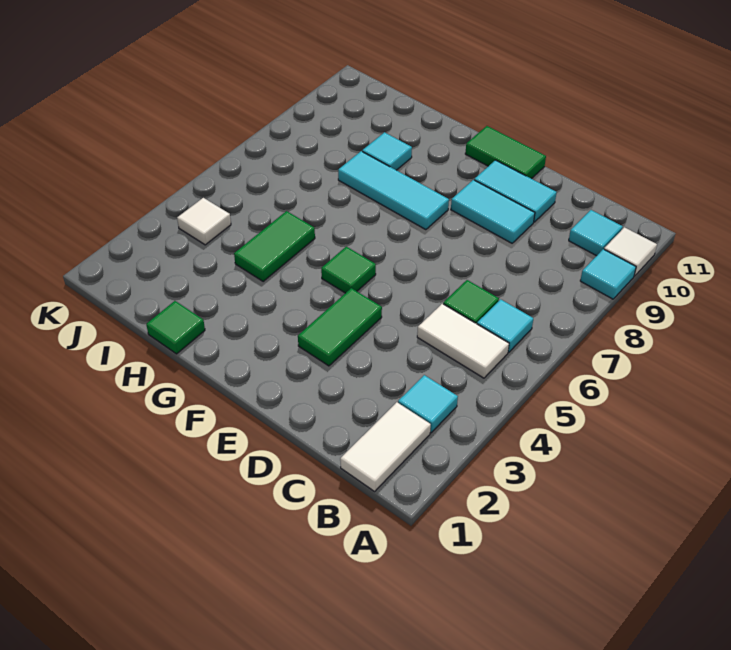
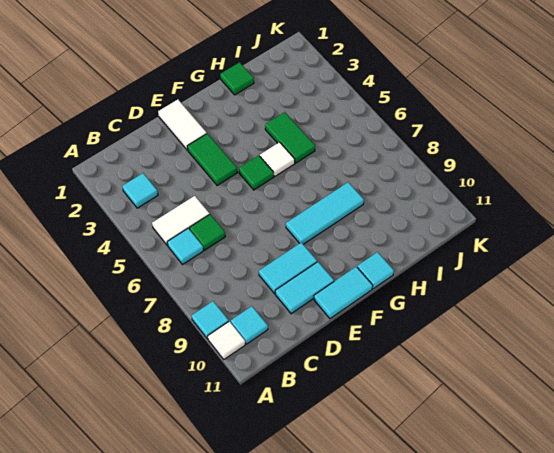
white 1x2 tile [340,402,431,491] -> white 1x2 tile moved to [158,100,207,150]
green 1x2 tile [465,126,546,179] -> cyan 1x2 tile [314,267,373,319]
cyan 1x1 tile [362,132,412,170] -> cyan 1x1 tile moved to [357,252,394,289]
white 1x1 tile [177,198,231,245] -> white 1x1 tile moved to [260,142,295,176]

